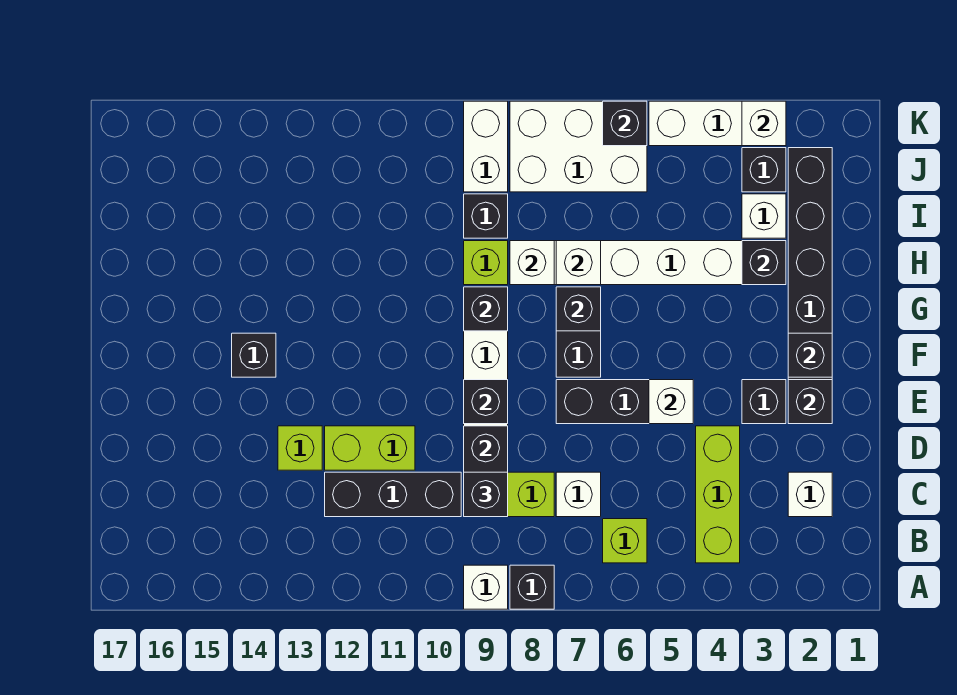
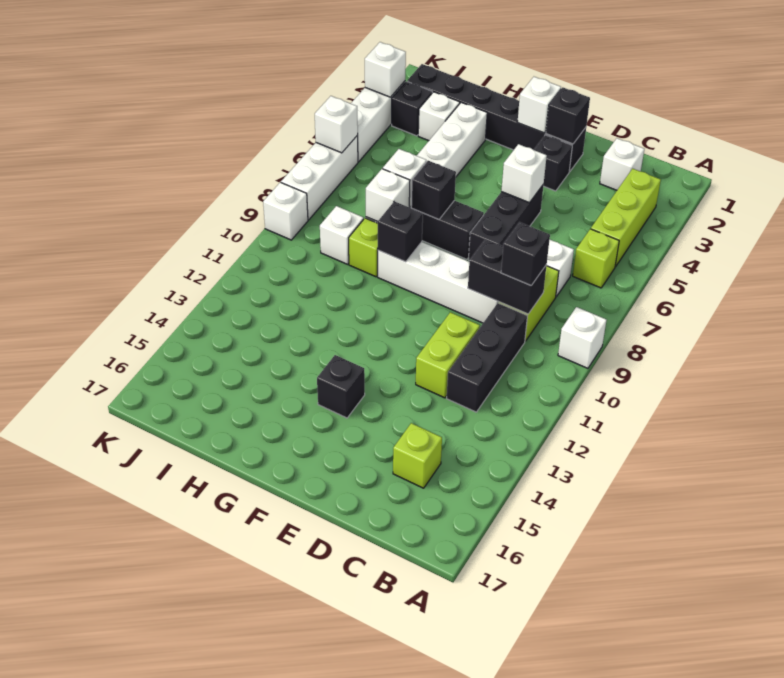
black 1x1 brick [510,565,554,609] -> none
lime 1x3 brick [696,426,740,563] -> lime 1x3 brick turned to [591,169,661,267]
lime 1x1 brick [278,426,322,470] -> lime 1x1 brick moved to [393,423,442,488]
black 1x1 brick [464,380,508,424] -> none
black 1x1 brick [788,333,832,377] -> white 1x1 brick [517,77,561,133]
black 1x1 brick [742,241,786,285] -> none
black 1x1 brick [464,194,508,238] -> white 1x1 brick [320,206,364,264]
white 2x3 brick [510,101,647,192] -> white 1x3 brick [281,136,358,220]
white 1x2 brick [464,101,508,192] -> white 1x1 brick [263,182,308,240]
black 1x1 brick [603,101,647,146] -> white 1x1 brick [315,96,358,153]

